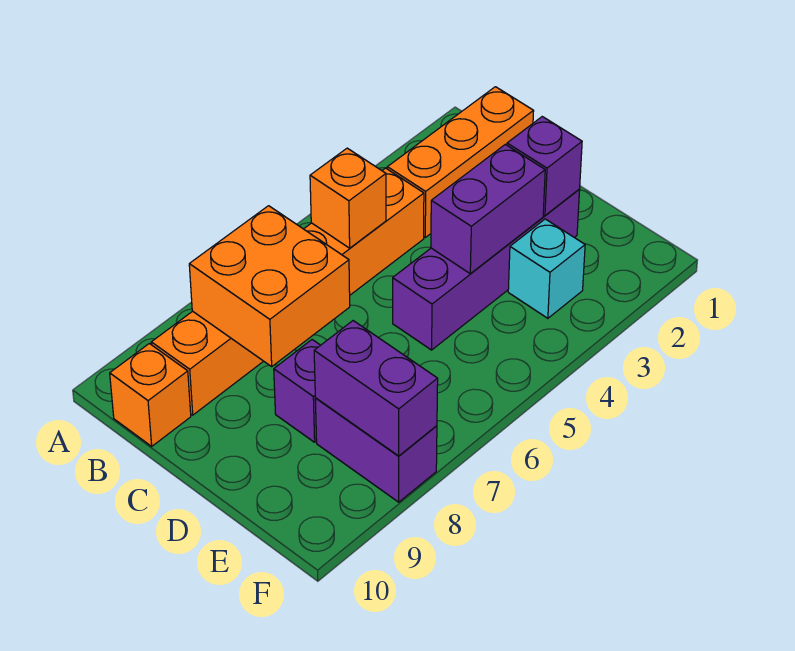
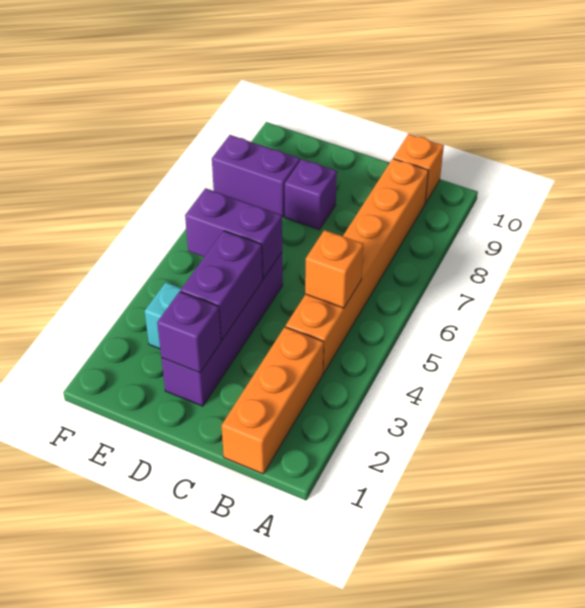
orange 2x2 brick [189,206,350,366] -> none
purple 1x2 brick [314,321,438,456] -> purple 1x2 brick moved to [185,188,282,279]

